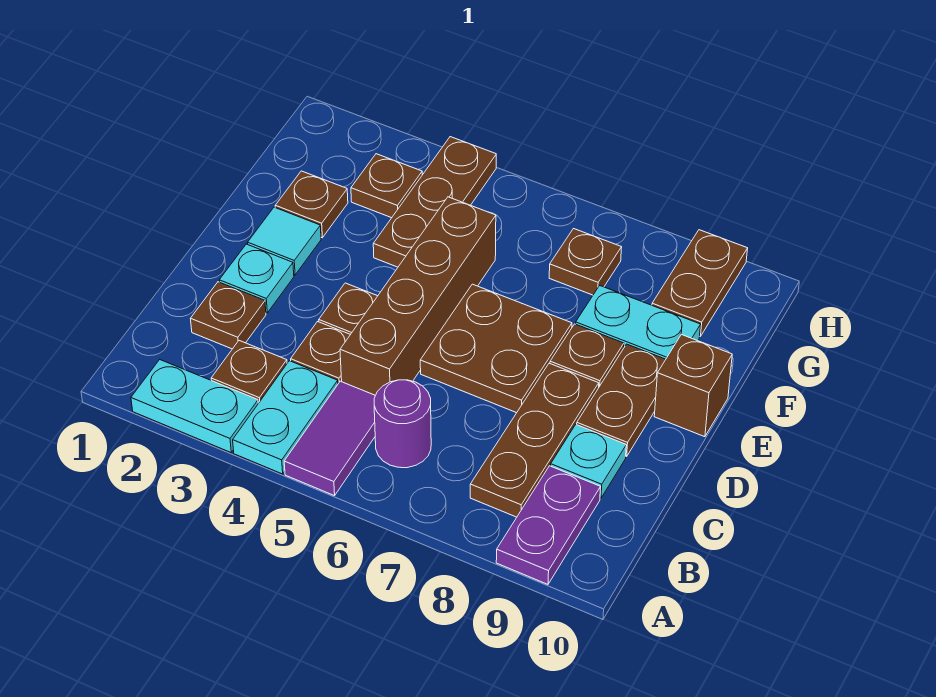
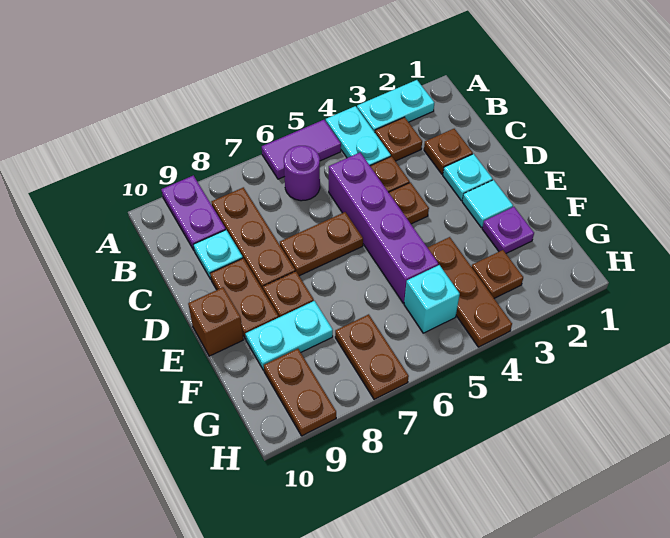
purple 1x2 tile [284,381,375,496] -> purple 1x2 tile turned to [262,120,341,179]
brown 1x4 brick [340,197,496,395] -> purple 1x4 brick [329,153,438,303]
brown 2x2 plate [420,284,572,413] -> brown 1x2 plate [280,212,363,276]
brown 1x1 plate [275,171,348,238] -> purple 1x1 plate [482,207,534,253]
none -> cyan 1x1 brick [404,265,460,333]
brown 1x1 plate [549,229,622,295] -> brown 1x2 plate [335,314,409,399]

